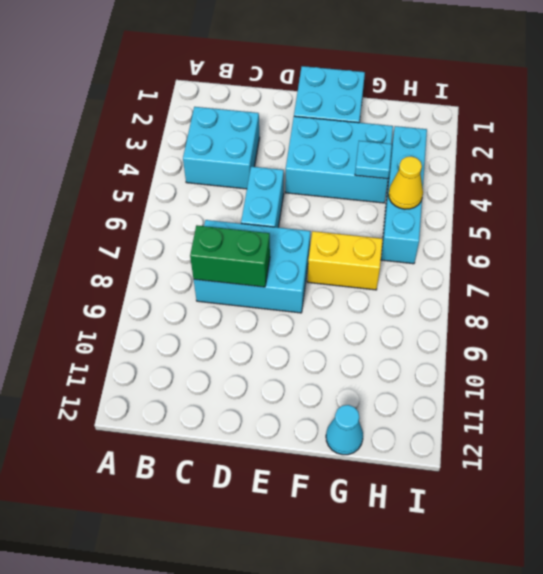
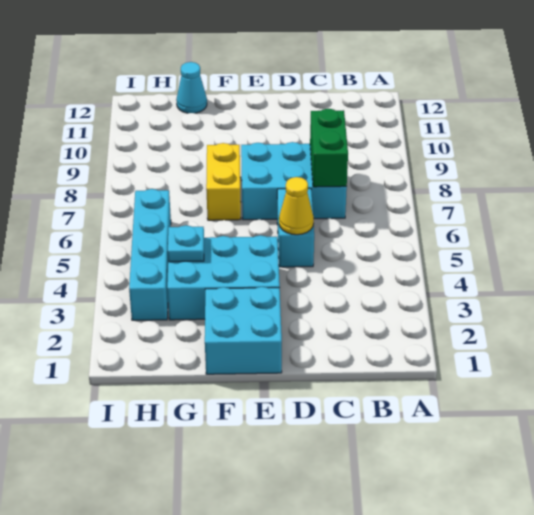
cyan 2x2 brick [183,107,260,189] -> none
green 1x2 brick [190,225,270,287] -> green 1x2 brick turned to [310,109,348,187]
yellow 1x2 brick [307,231,383,290] -> yellow 1x2 brick turned to [206,143,241,220]
yellow 1x1 cone [389,156,423,209] -> yellow 1x1 cone moved to [279,177,314,235]

